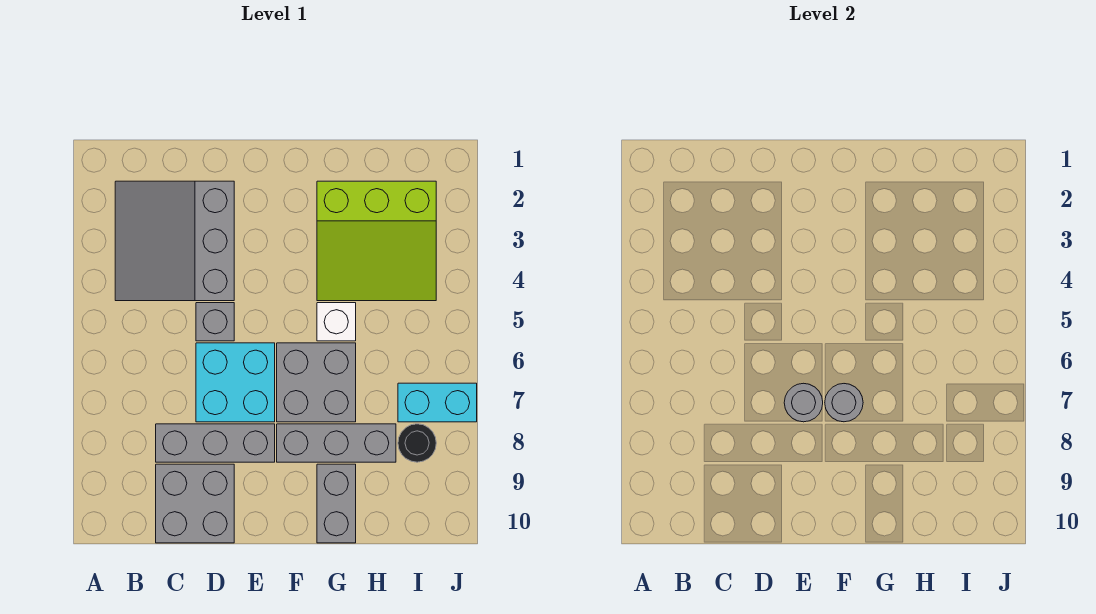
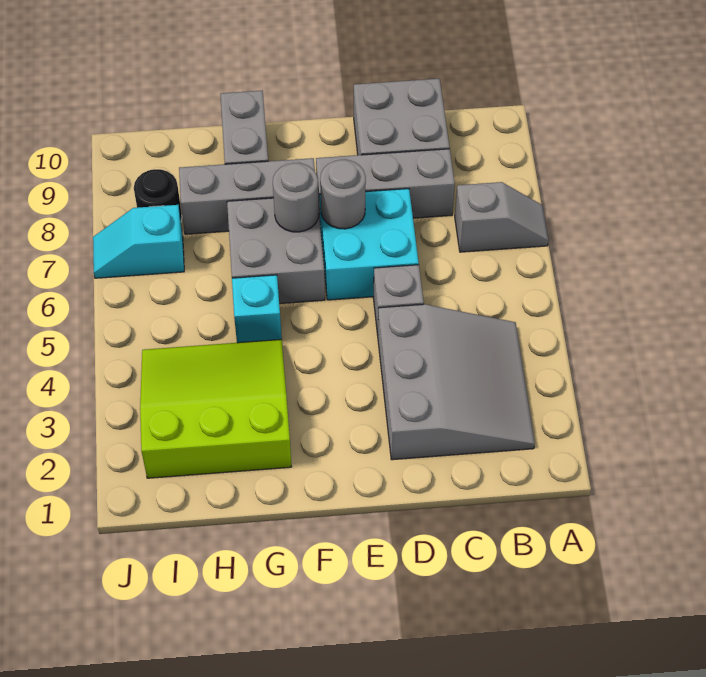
none -> grey 1x2 slope [455,182,549,252]
white 1x1 brick [317,303,356,341] -> cyan 1x1 brick [232,275,282,343]
cyan 1x2 brick [398,383,477,422] -> cyan 1x2 slope [93,205,184,278]

